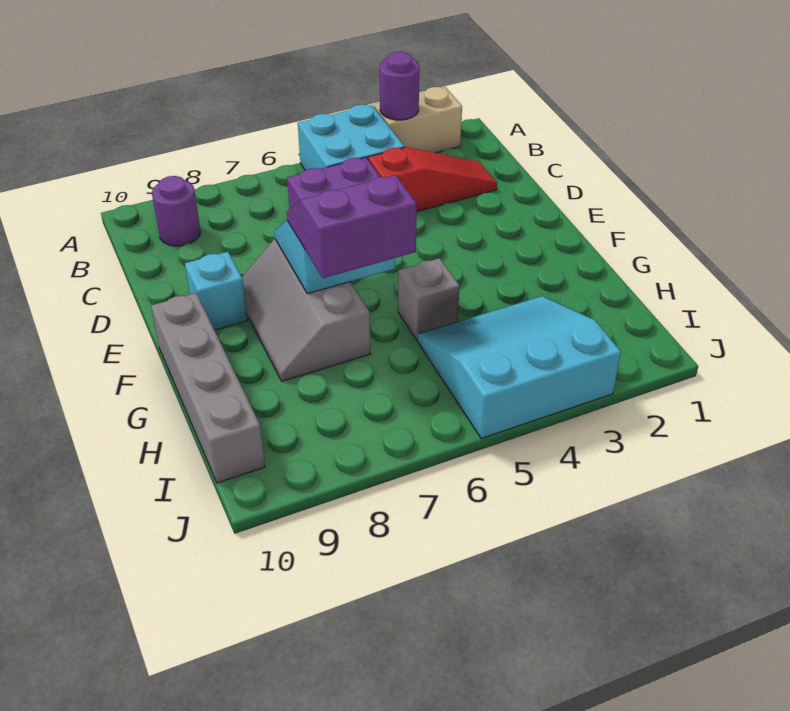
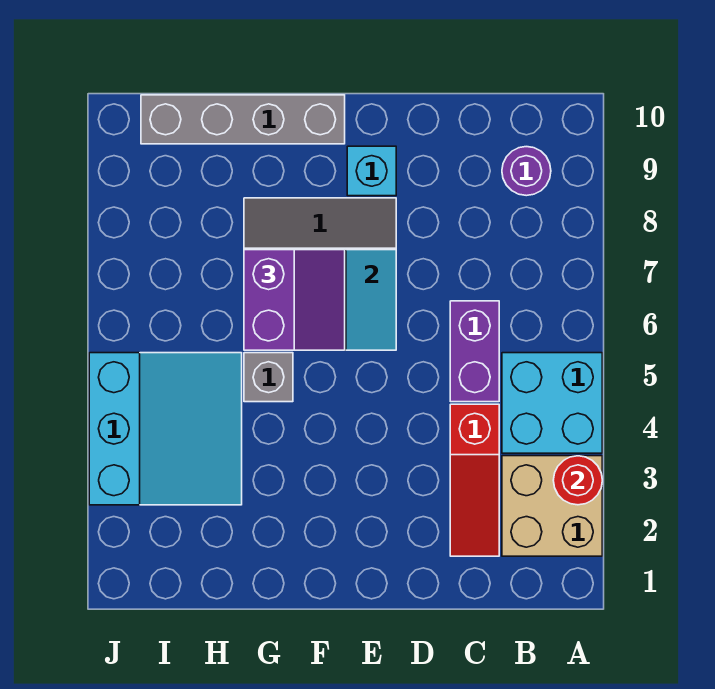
tan 1x2 brick [374,87,462,153] -> tan 2x2 brick [502,456,602,556]
purple 1x1 round brick [380,52,419,120] -> red 1x1 round brick [553,456,602,505]

